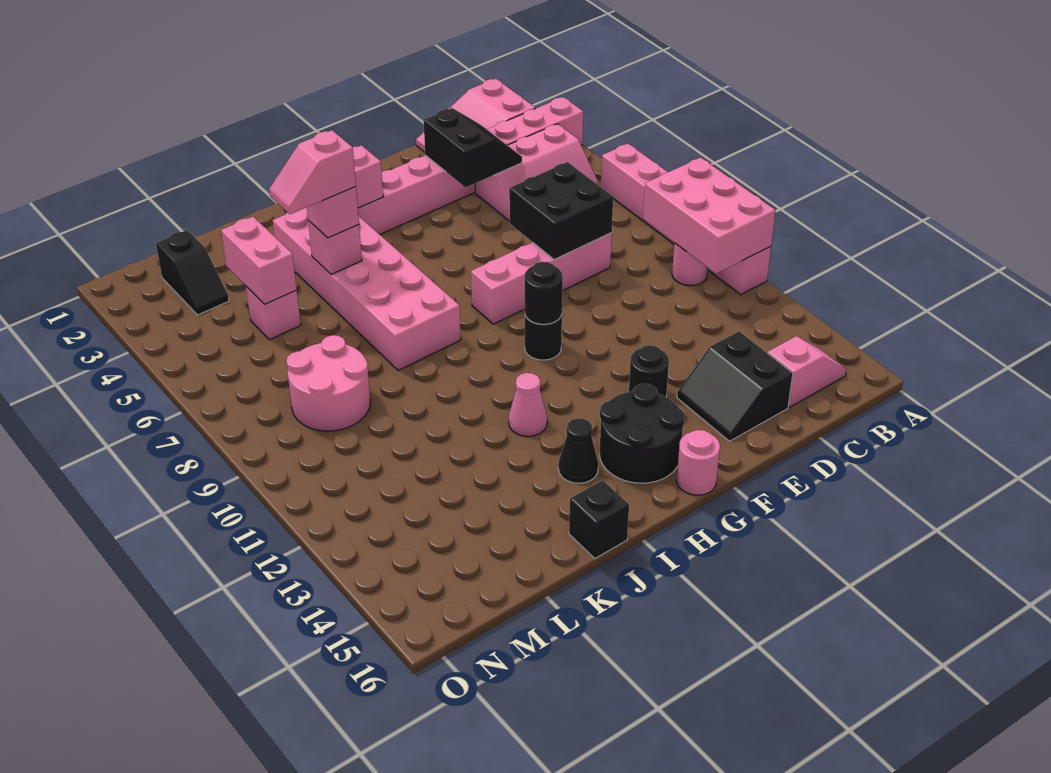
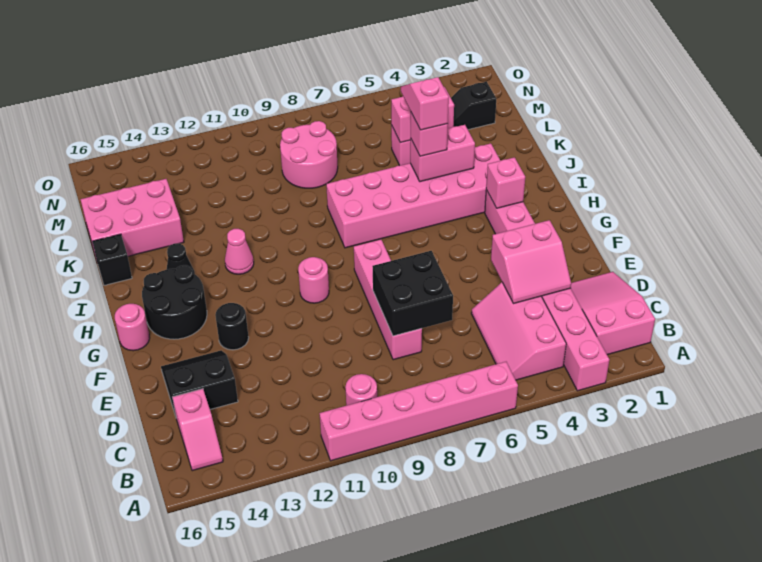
pink 2x3 brick [643,158,775,274] -> pink 2x3 brick moved to [81,179,184,257]
black 2x2 slope [424,108,522,187] -> pink 2x2 slope [491,220,571,304]
black 1x1 round brick [525,315,562,360] -> pink 1x1 round brick [298,257,329,303]
black 1x1 round brick [525,262,563,324] -> none
pink 1x1 brick [308,221,362,274] -> pink 1x2 brick [410,125,475,182]

